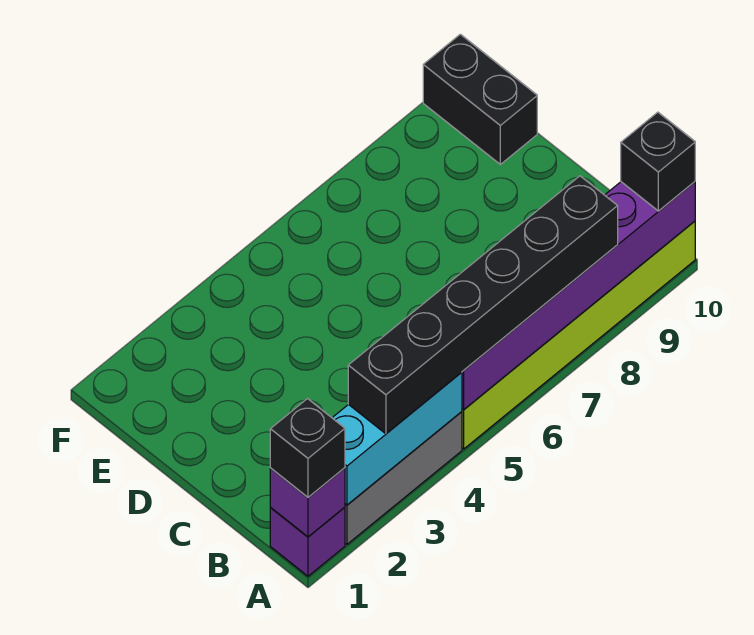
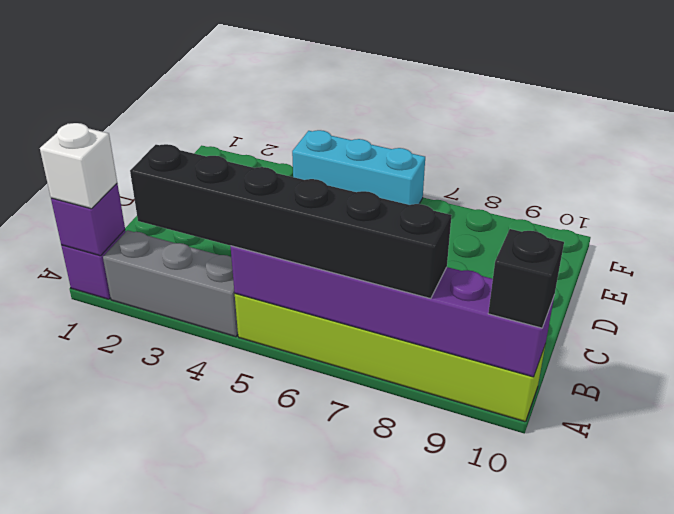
black 1x1 brick [270,399,345,497] -> white 1x1 brick [40,123,117,209]
cyan 1x3 brick [332,372,462,505] -> cyan 1x3 brick moved to [292,130,425,205]
black 1x2 brick [423,34,537,164] -> none

